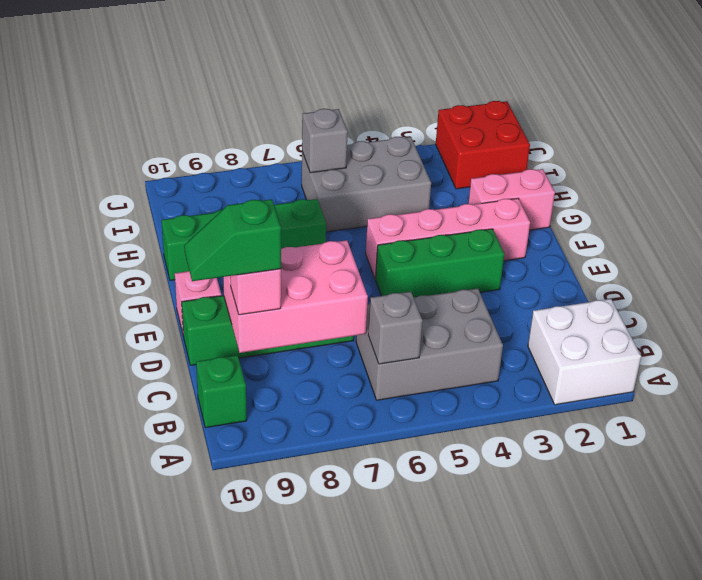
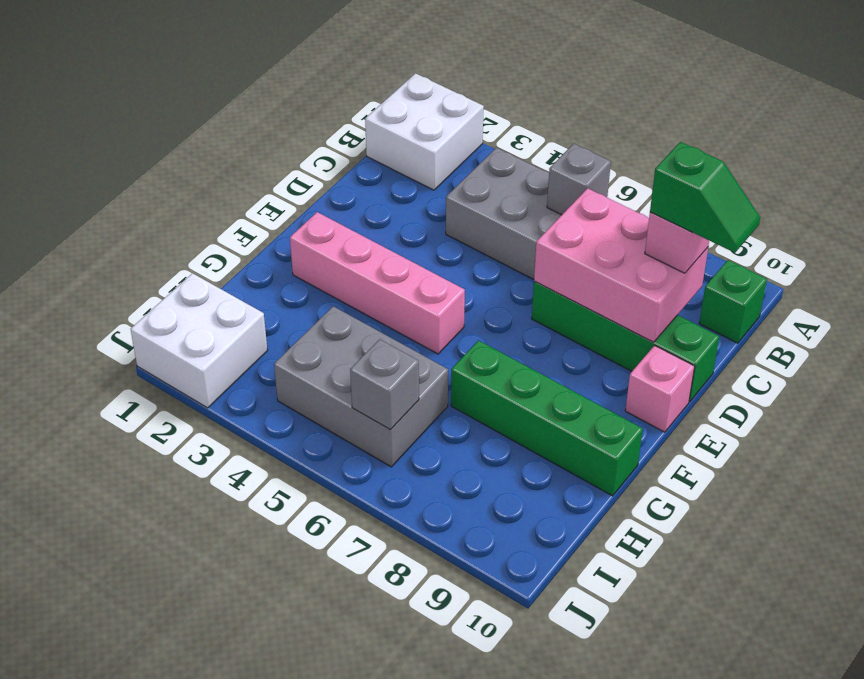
green 1x3 brick [376,229,504,298] -> none
pink 1x2 brick [468,169,555,230] -> none
red 2x2 brick [436,101,530,189] -> white 2x2 brick [131,273,267,408]

